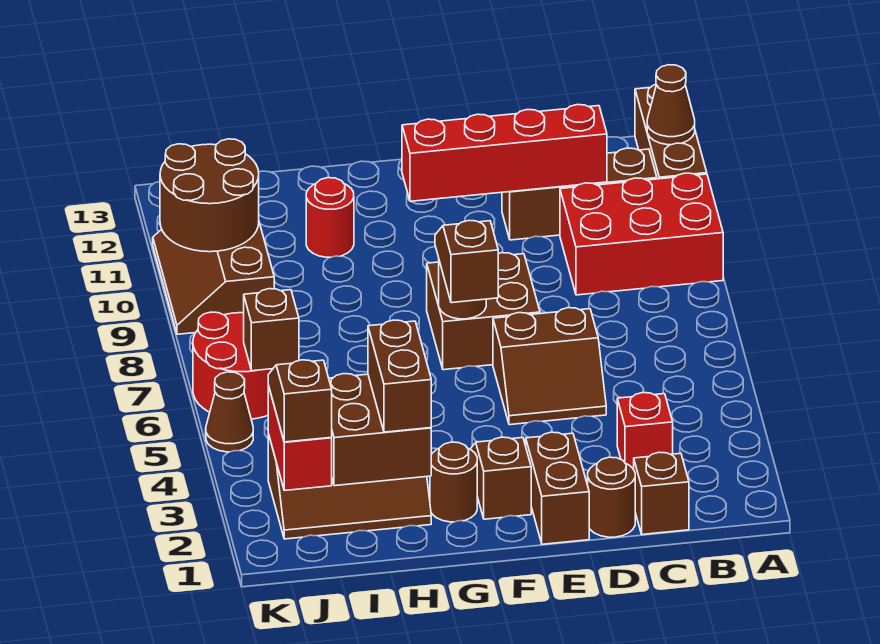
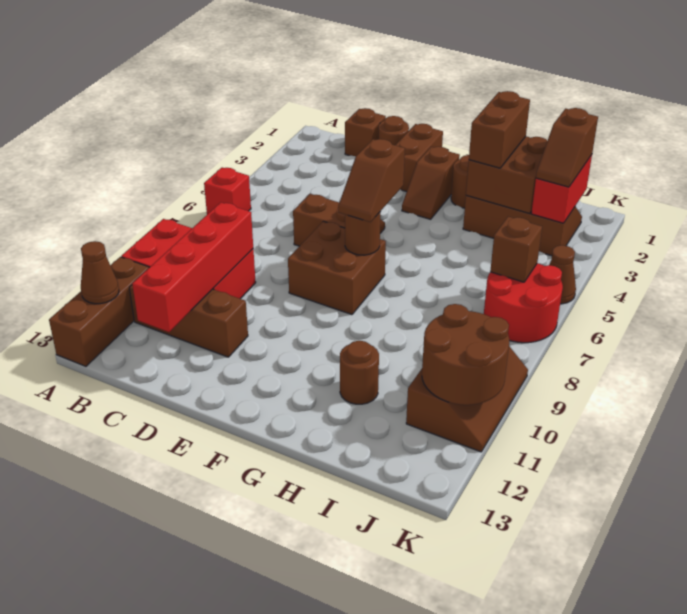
red 1x1 brick [617,393,673,469] -> red 1x1 brick moved to [204,168,251,214]
red 1x4 brick [402,105,607,201] -> red 1x4 brick turned to [132,202,253,332]
red 1x1 round brick [306,178,354,257] -> brown 1x1 round brick [340,341,379,404]

